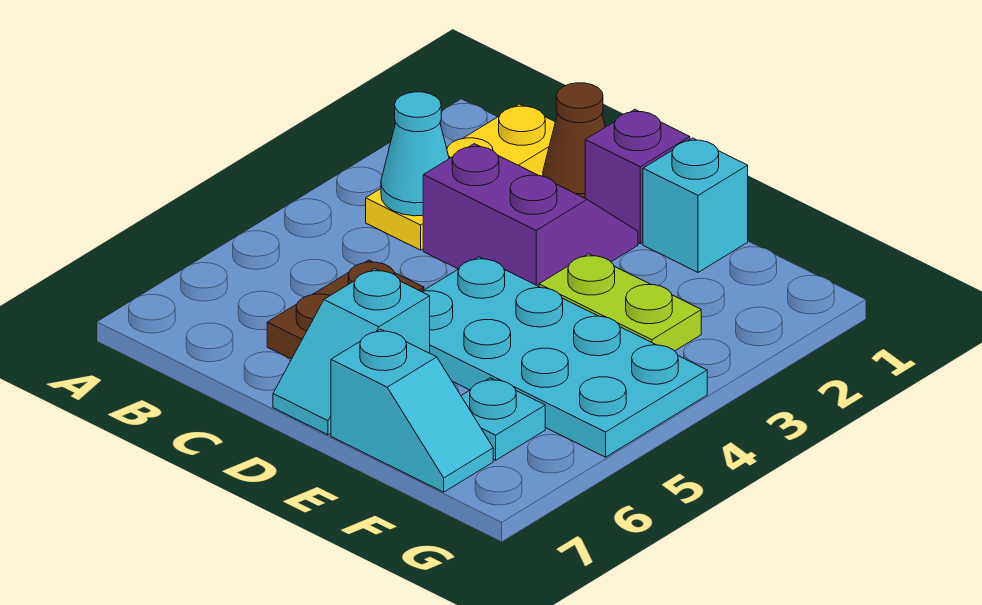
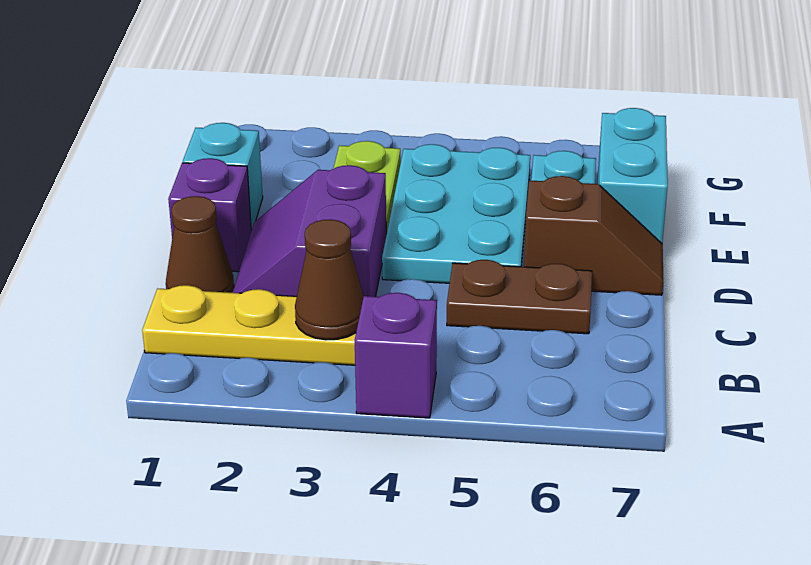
none -> purple 1x1 brick [355,293,437,418]
cyan 1x1 cone [381,92,449,216] -> brown 1x1 cone [295,219,364,340]
cyan 2x4 plate [422,257,707,457] -> cyan 2x3 plate [382,144,530,283]
cyan 1x2 slope [273,269,430,435] -> brown 1x2 slope [524,176,663,295]
cyan 1x2 slope [331,329,493,492] -> cyan 1x2 brick [598,108,668,243]

